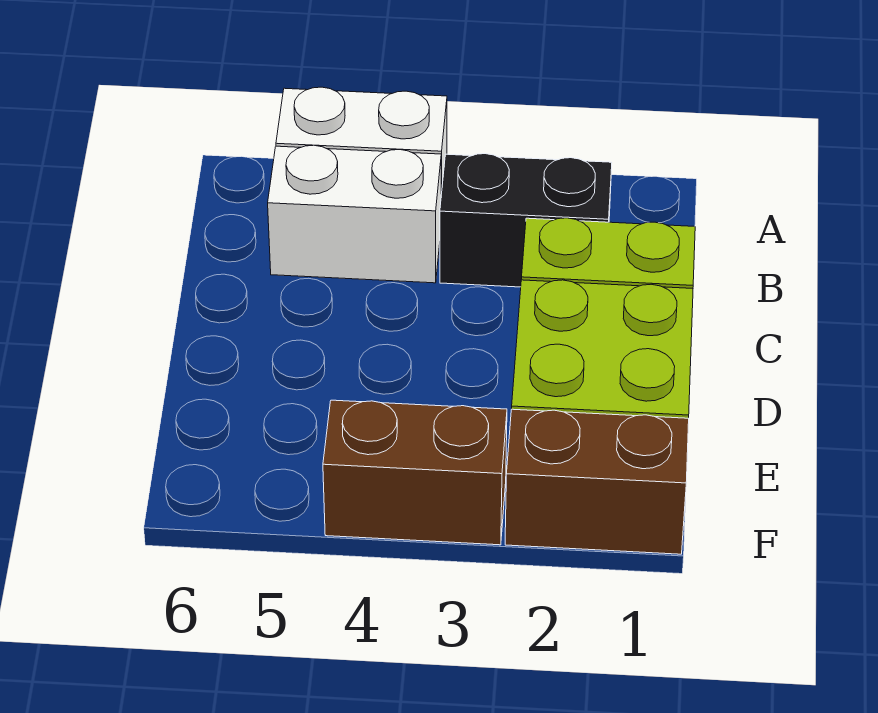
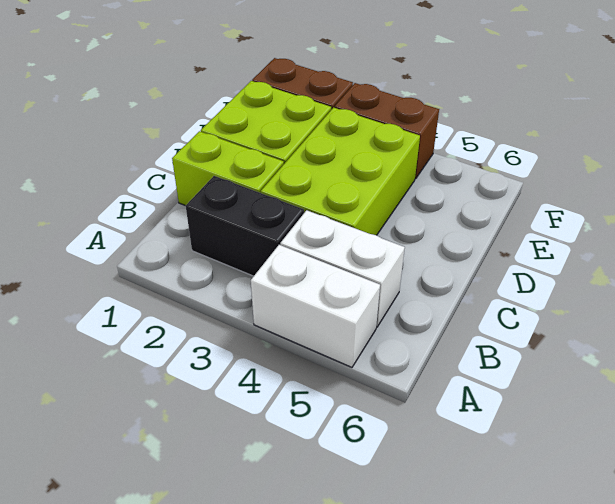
none -> lime 2x3 brick [261,108,420,235]

